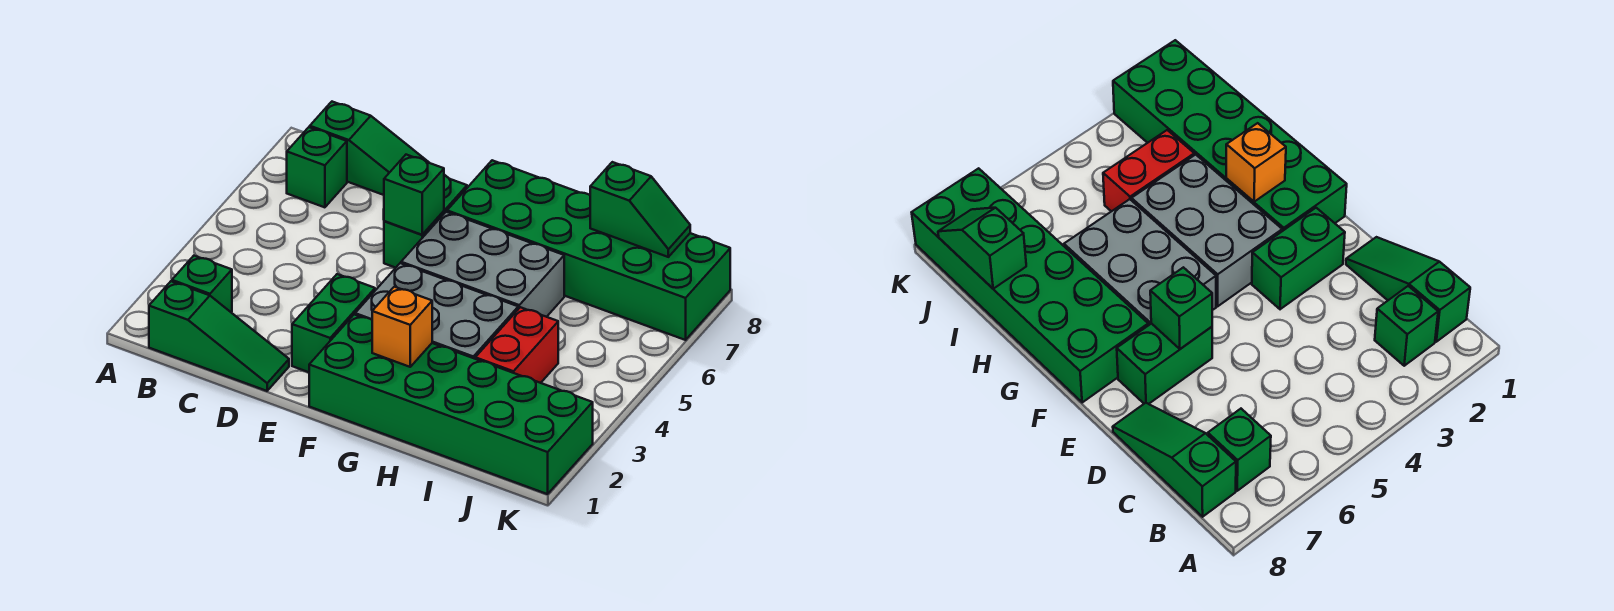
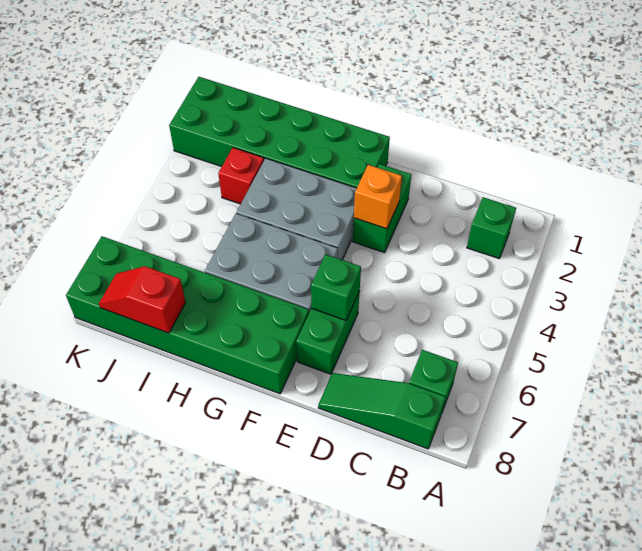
green 1x3 slope [149,281,289,391] -> none
orange 1x1 brick [372,287,432,367] -> orange 1x1 brick moved to [354,165,402,229]
red 1x2 brick [475,307,558,383] -> red 1x1 brick [218,148,264,204]
green 1x2 slope [590,162,690,257] -> red 1x2 slope [99,266,185,333]

